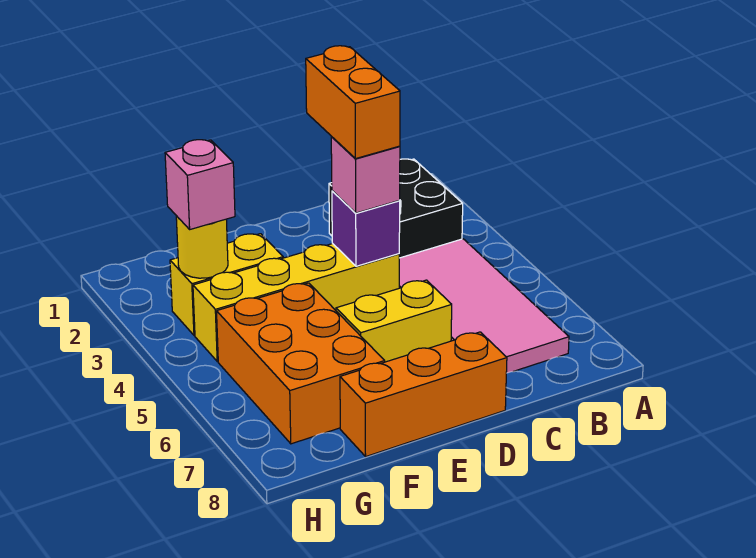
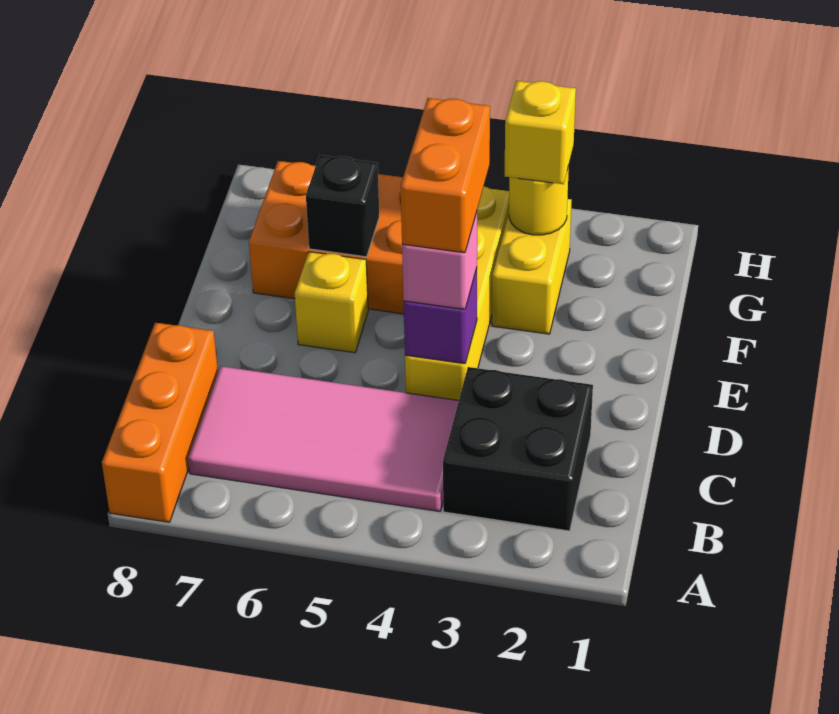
orange 1x2 brick [306,46,400,159] -> orange 1x2 brick turned to [401,98,490,253]
yellow 1x2 brick [336,280,452,362] -> yellow 1x1 brick [295,252,368,353]
orange 1x3 brick [340,332,507,456] -> orange 1x3 brick moved to [102,323,218,522]
none -> black 1x1 brick [306,155,379,257]
pink 1x1 brick [165,140,235,229] -> yellow 1x1 brick [505,81,576,184]

